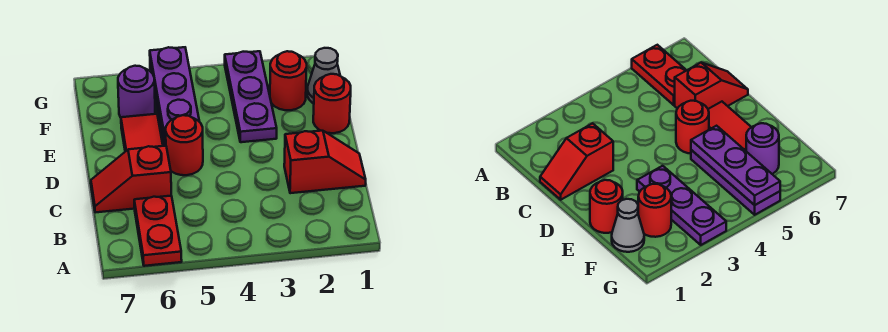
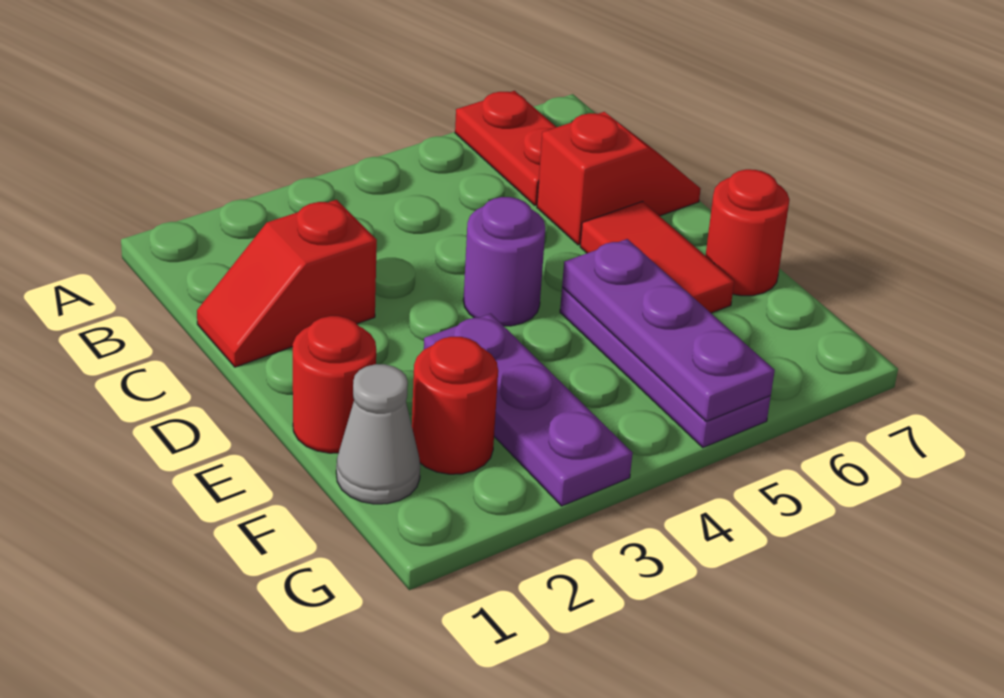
red 1x1 round brick [166,115,203,175] -> red 1x1 round brick moved to [706,169,790,296]
purple 1x1 round brick [118,66,155,118] -> purple 1x1 round brick moved to [464,197,545,326]

